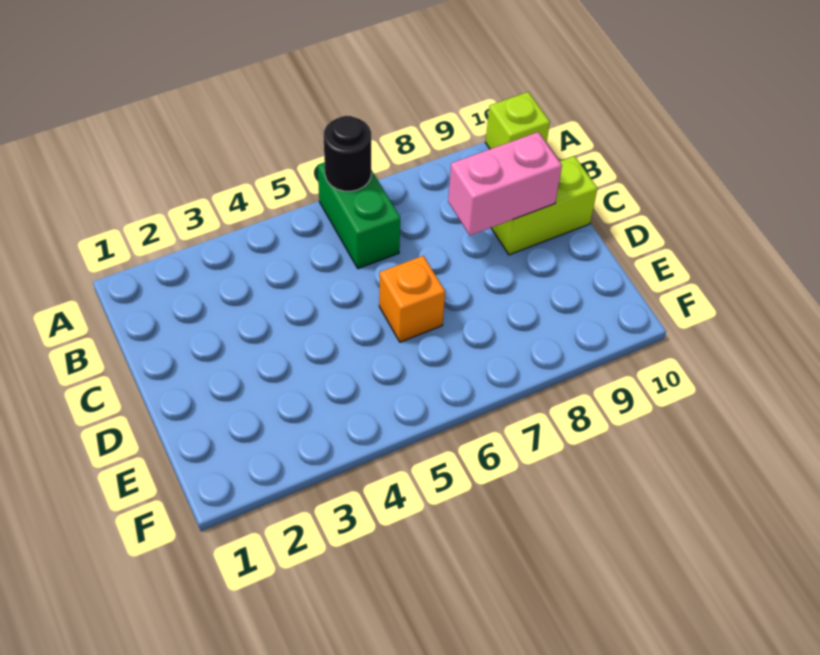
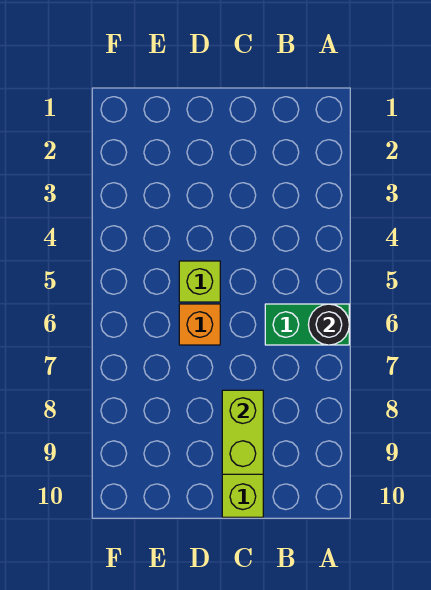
lime 1x1 brick [486,92,550,149] -> lime 1x1 brick moved to [179,261,220,302]
pink 1x2 brick [448,132,562,235] -> lime 1x2 brick [222,390,263,474]

